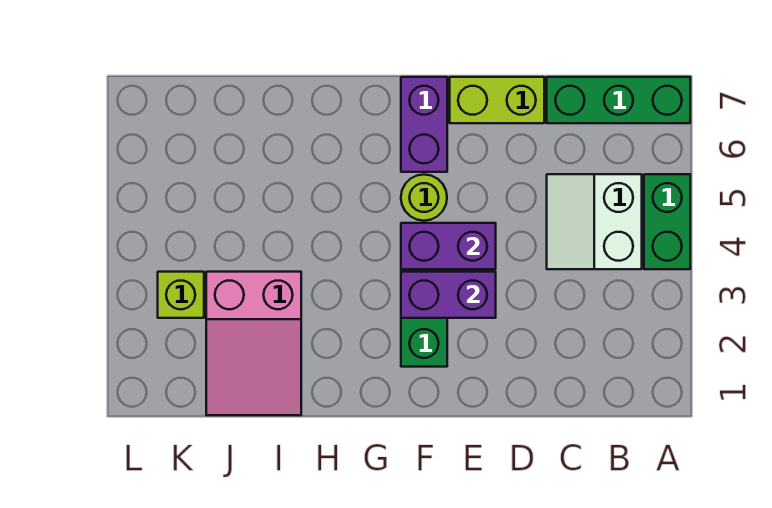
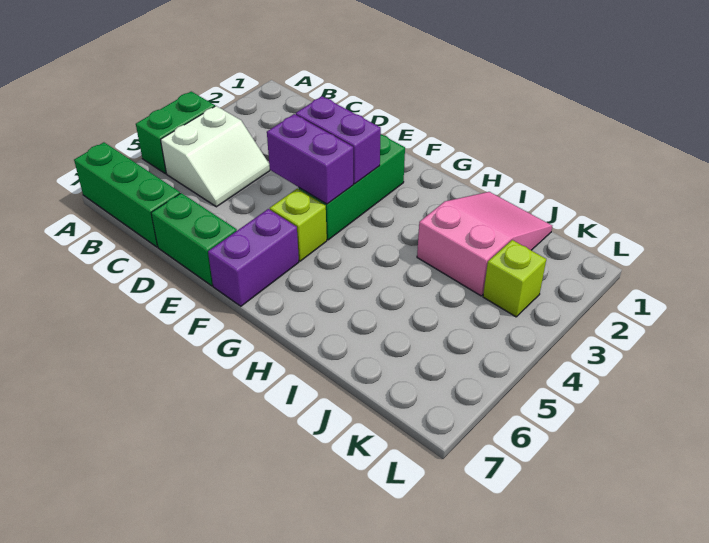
lime 1x2 brick [450,77,544,123] -> green 1x2 brick [151,193,237,286]
lime 1x1 round brick [401,175,447,221] -> lime 1x1 brick [270,189,327,261]

